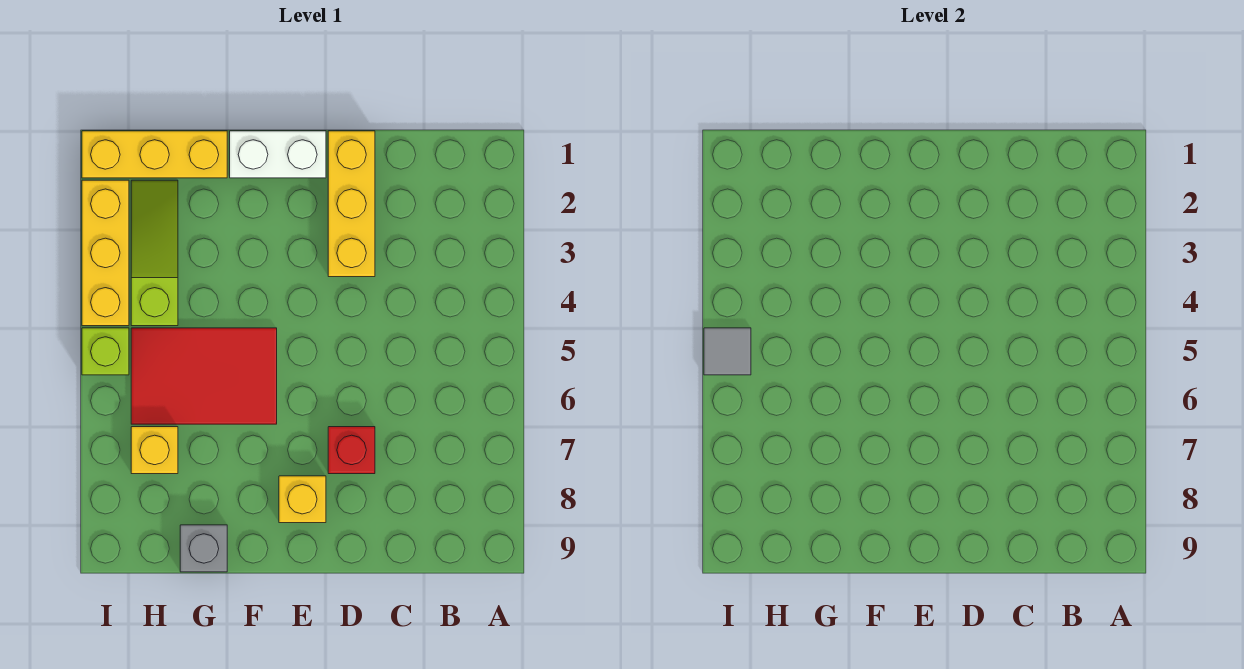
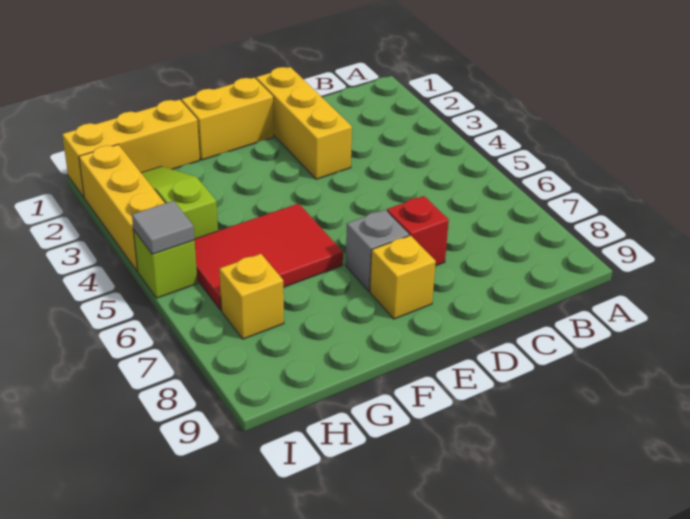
white 1x2 brick [230,131,326,178] -> yellow 1x2 brick [182,78,274,160]
grey 1x1 brick [180,525,227,572] -> grey 1x1 brick moved to [346,210,409,291]

